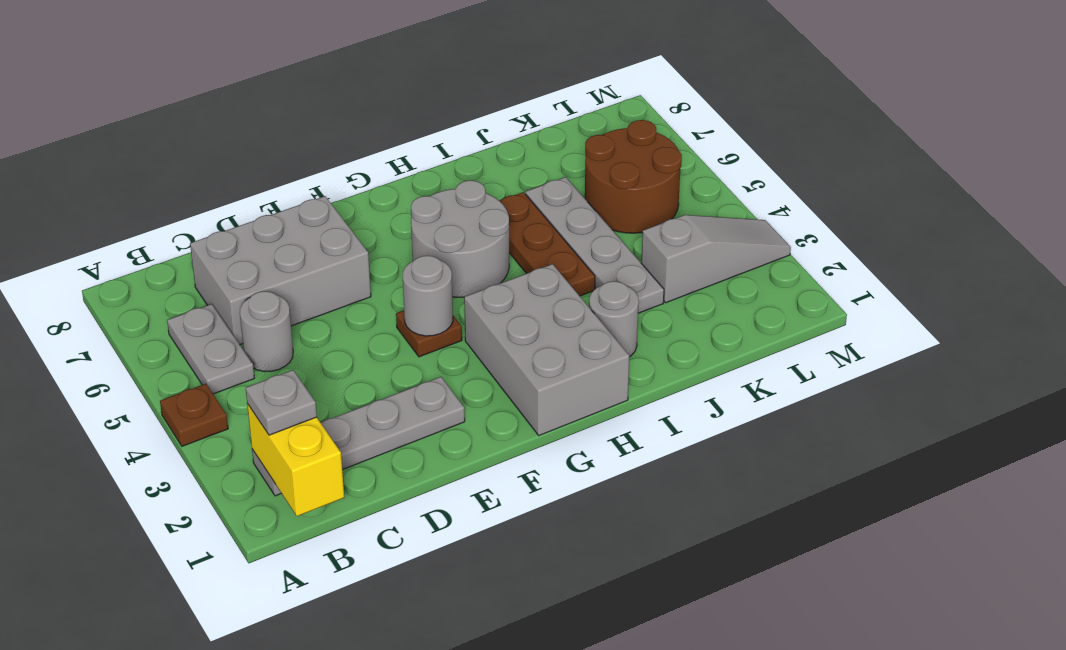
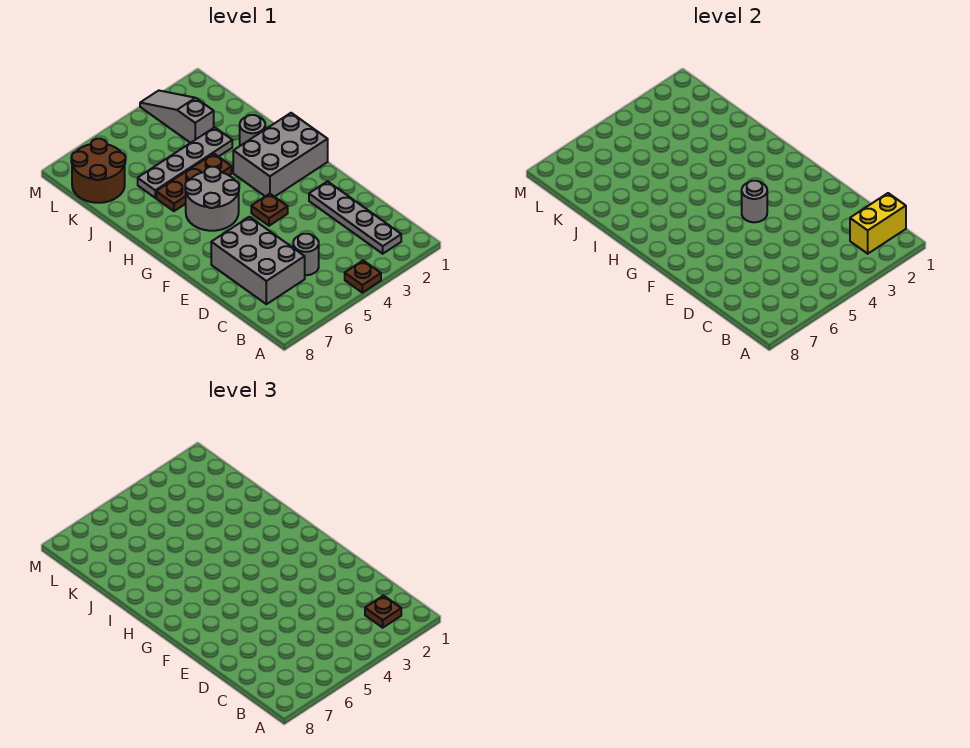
grey 1x1 plate [246,370,317,435] -> brown 1x1 plate [365,596,401,628]
grey 1x2 plate [167,304,254,394] -> none
brown 2x2 round brick [585,120,682,233] -> brown 2x2 round brick moved to [71,139,125,203]

